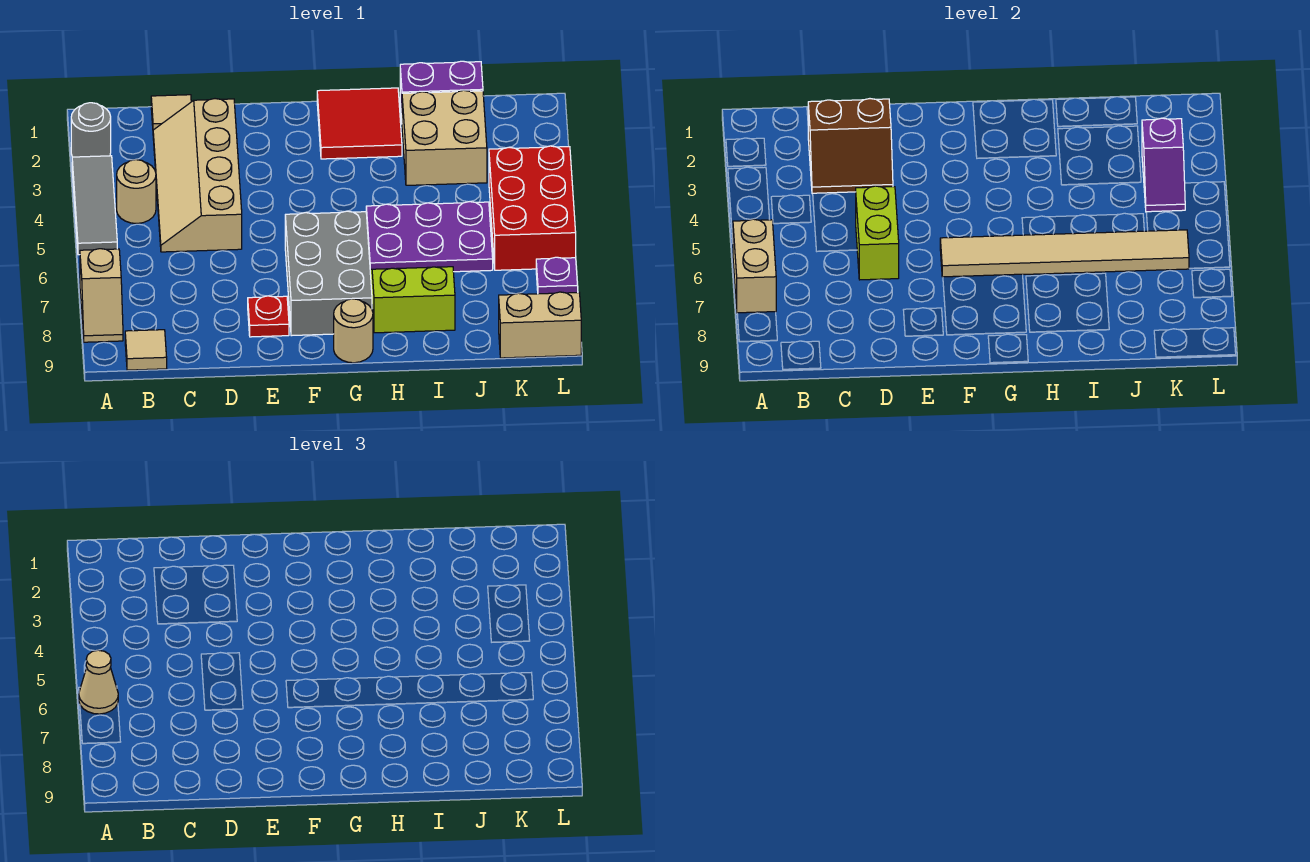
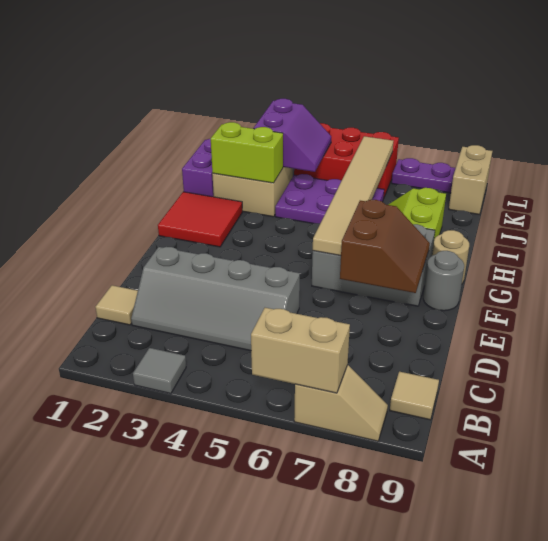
grey 1x1 round brick [71,103,111,157] -> grey 1x1 round brick moved to [423,251,464,311]
grey 1x3 tile [72,156,117,255] -> grey 1x1 tile [133,348,186,394]
tan 1x1 cone [79,650,118,714] -> none
tan 1x1 round brick [117,160,156,223] -> none
tan 2x4 slope [153,99,242,252] -> grey 2x4 slope [131,247,300,351]
brown 2x2 slope [808,99,893,194] -> brown 2x2 slope moved to [340,200,430,293]
lime 1x2 brick [856,186,899,280] -> lime 1x2 brick moved to [211,122,283,183]
red 1x1 plate [248,296,289,337] -> none
purple 2x3 plate [366,202,493,272] -> purple 2x3 plate turned to [275,174,384,224]
purple 1x2 slope [1142,118,1185,212] -> purple 2x2 slope [253,99,331,172]
purple 1x1 plate [536,257,578,294] -> purple 1x2 plate [392,158,456,193]

